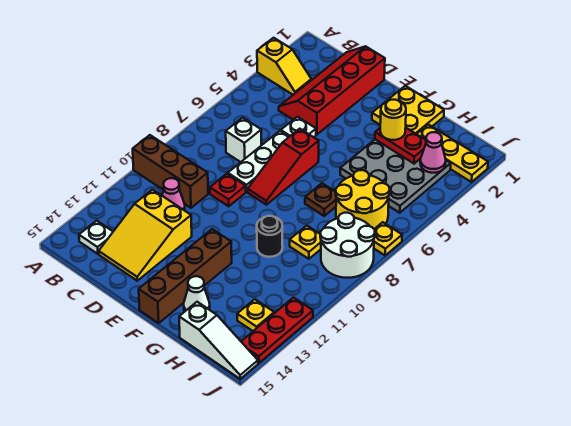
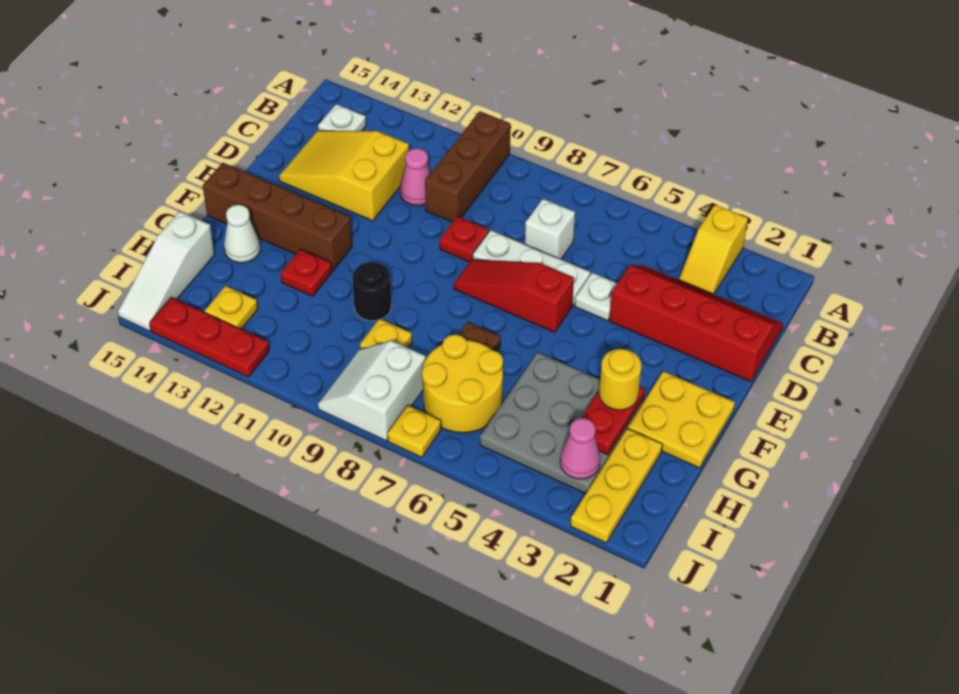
none -> red 1x1 plate [281,249,332,296]
white 2x2 round brick [320,213,375,278] -> white 2x2 slope [318,341,426,441]

